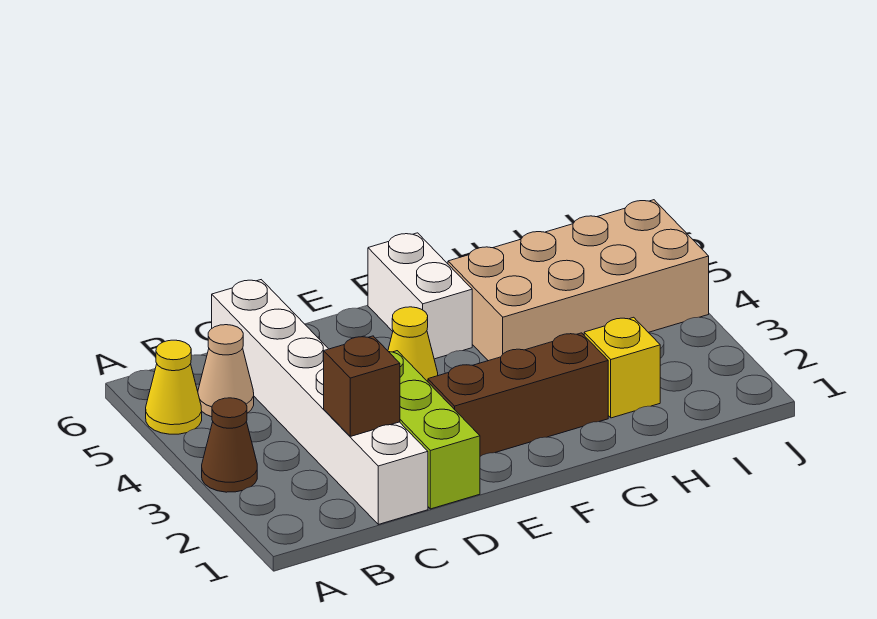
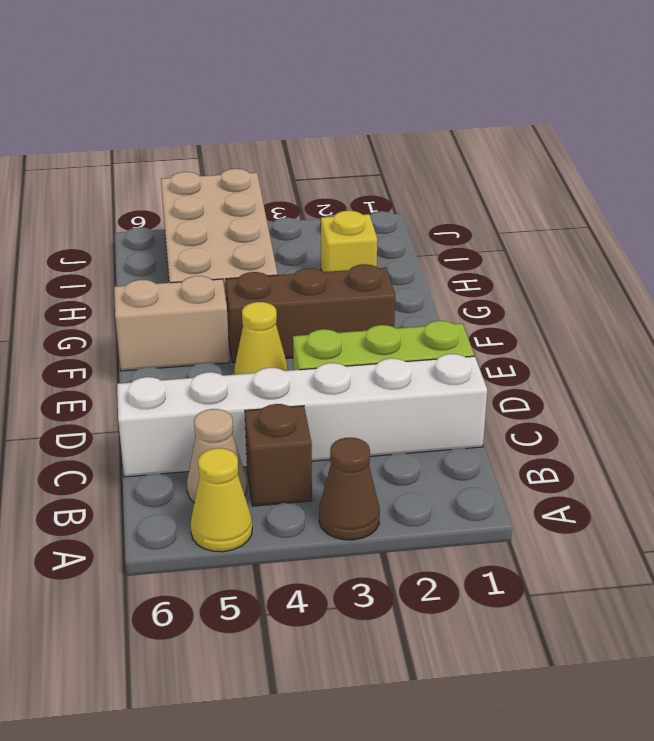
brown 1x1 brick [324,336,400,436] -> brown 1x1 brick moved to [245,404,312,506]
brown 1x3 brick [428,333,608,456] -> brown 1x3 brick turned to [226,264,395,362]
white 1x2 brick [368,233,472,359] -> tan 1x2 brick [114,276,229,371]

